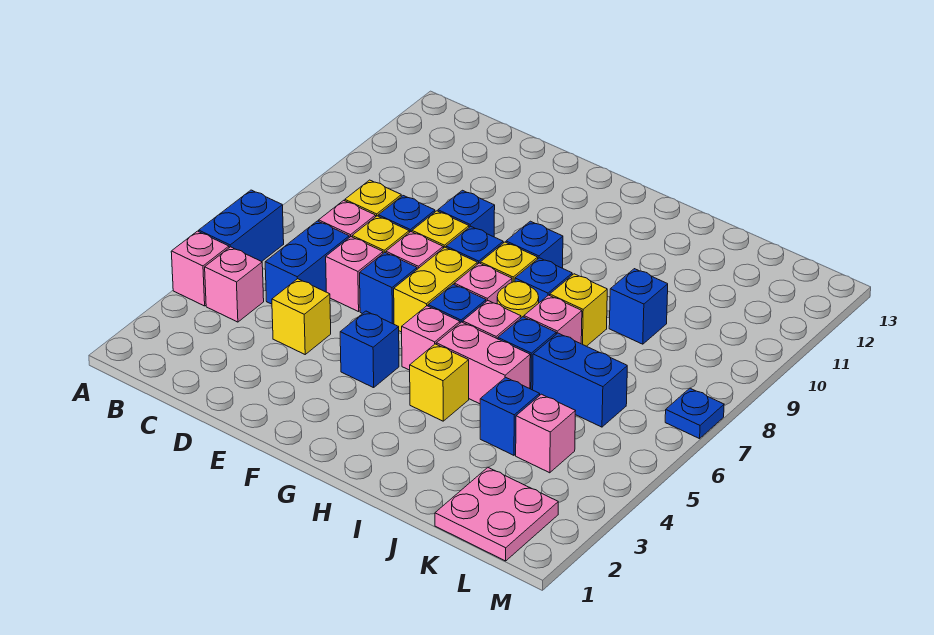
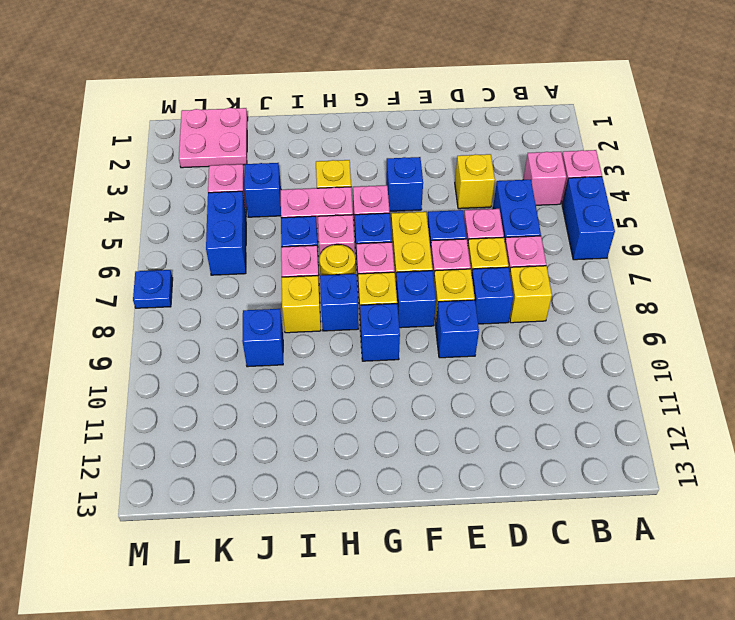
blue 1x2 brick [533,333,627,427] -> blue 1x2 brick turned to [206,191,246,275]

